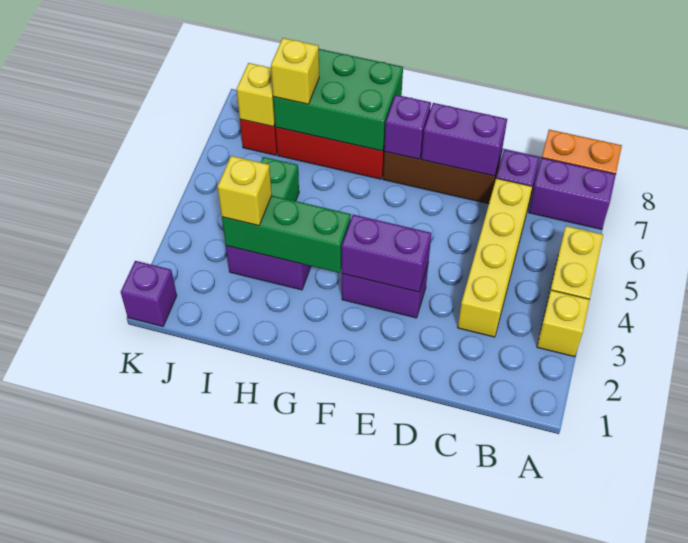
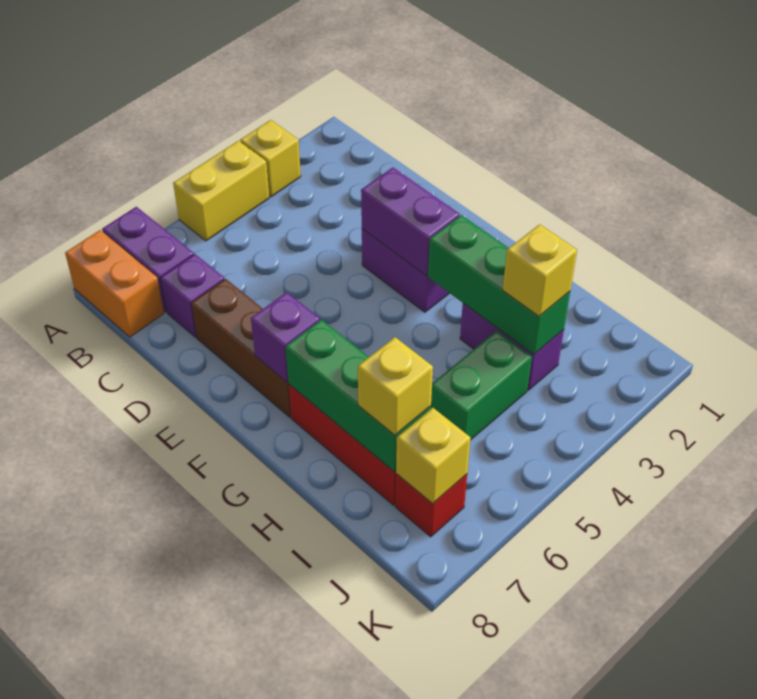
yellow 1x4 brick [458,178,532,337] -> none
purple 1x2 brick [421,103,507,176] -> none
green 2x3 brick [273,49,403,151] -> green 1x3 brick [285,320,431,472]
purple 1x1 brick [121,261,177,326] -> none

